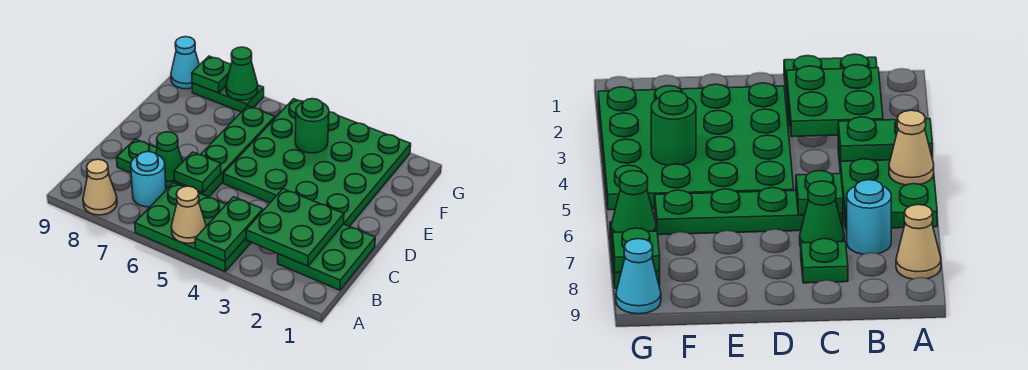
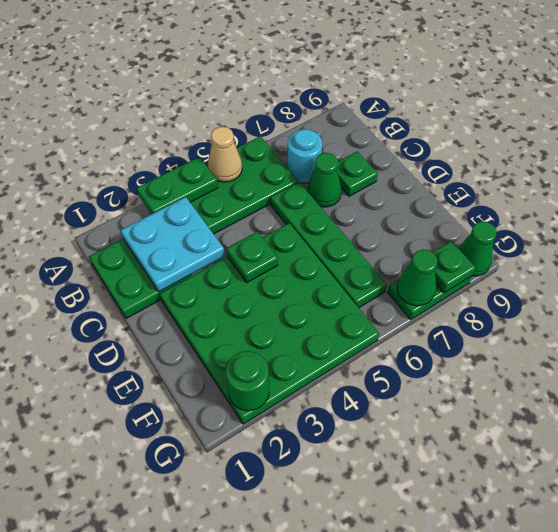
green 1x2 plate [195,197,263,261] -> green 1x2 plate turned to [137,157,218,214]
tan 1x1 cone [83,159,117,215] -> none
green 2x2 plate [246,189,344,266] -> cyan 2x2 plate [121,197,225,292]
green 1x1 plate [174,152,221,193] -> green 1x1 plate moved to [226,232,278,282]
green 1x1 round brick [295,99,329,153] -> green 1x1 round brick moved to [226,351,269,411]
cyan 1x1 cone [171,37,199,89] -> green 1x1 cone [458,221,497,276]

